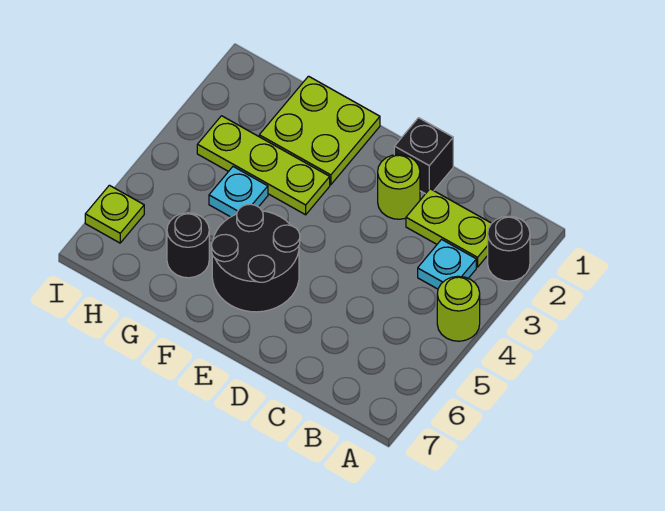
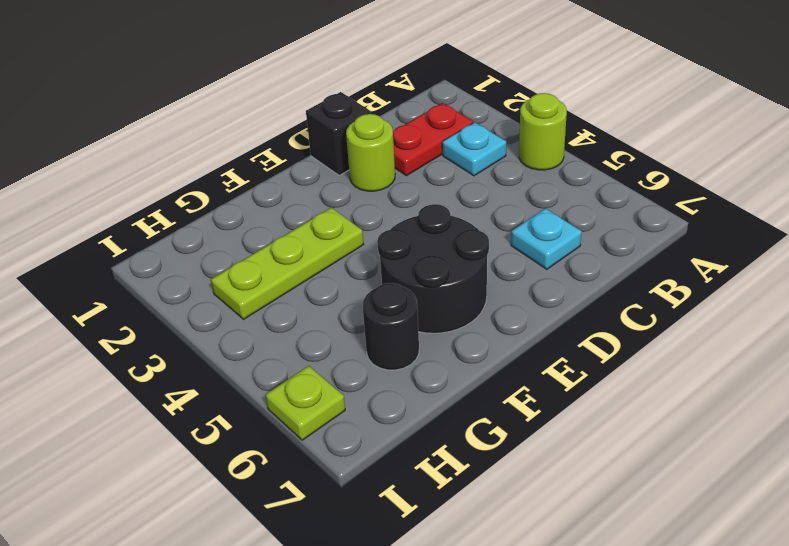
black 1x1 round brick [488,216,530,281] -> none
lime 1x2 plate [406,189,492,267] -> red 1x2 plate [393,103,473,176]
lime 2x2 plate [259,76,380,185] -> none
cyan 1x1 plate [209,167,268,217] -> cyan 1x1 plate moved to [511,208,582,269]

